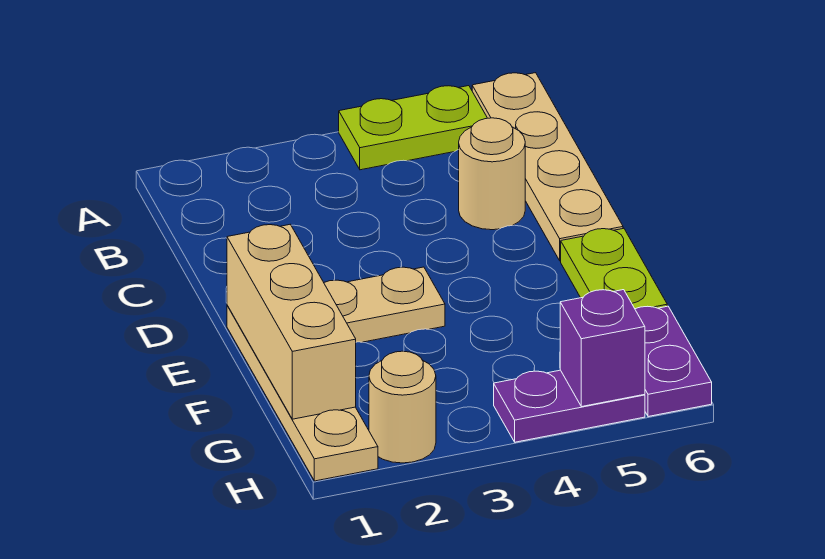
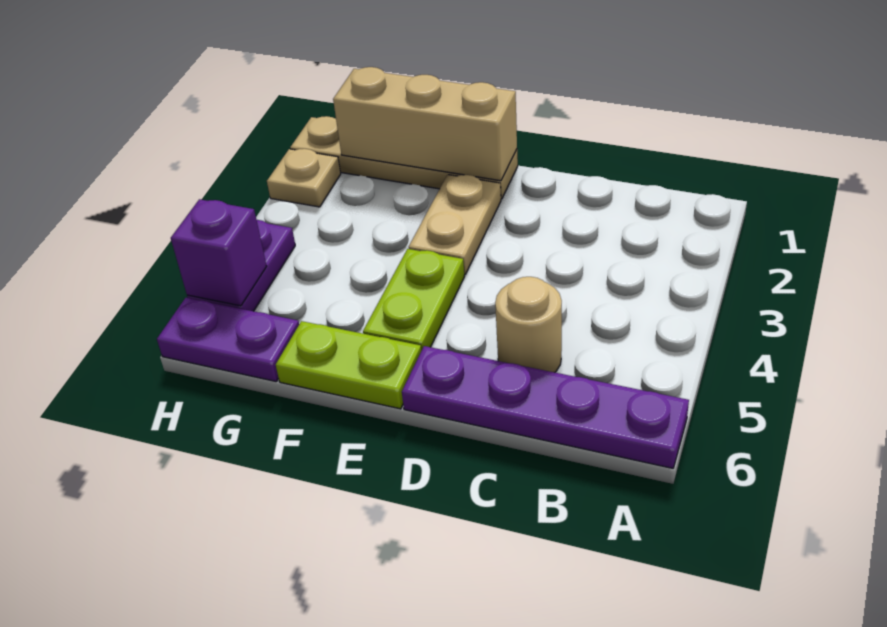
lime 1x2 plate [339,86,487,170] -> lime 1x2 plate moved to [363,249,464,351]
tan 1x4 plate [472,73,623,261] -> purple 1x4 plate [402,346,689,468]
tan 1x1 round brick [369,351,436,463] -> tan 1x1 plate [267,149,341,207]

